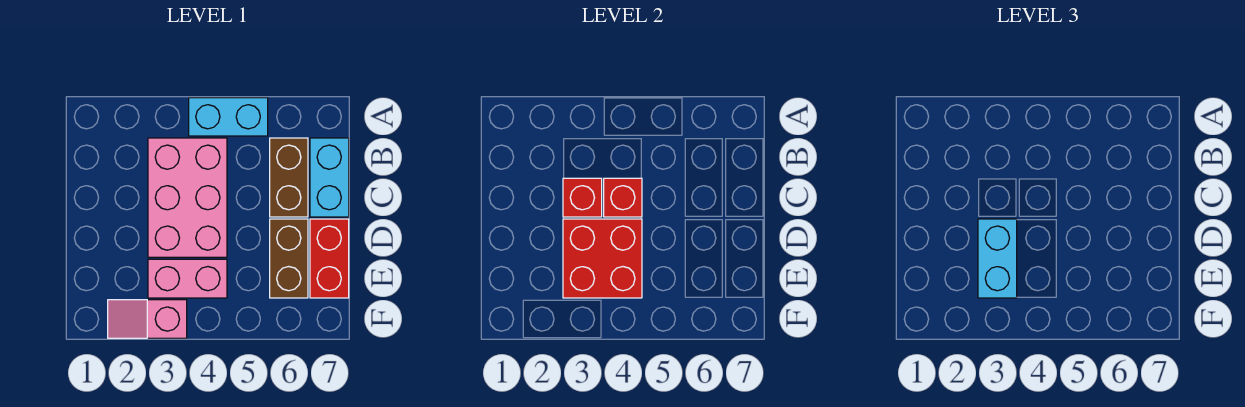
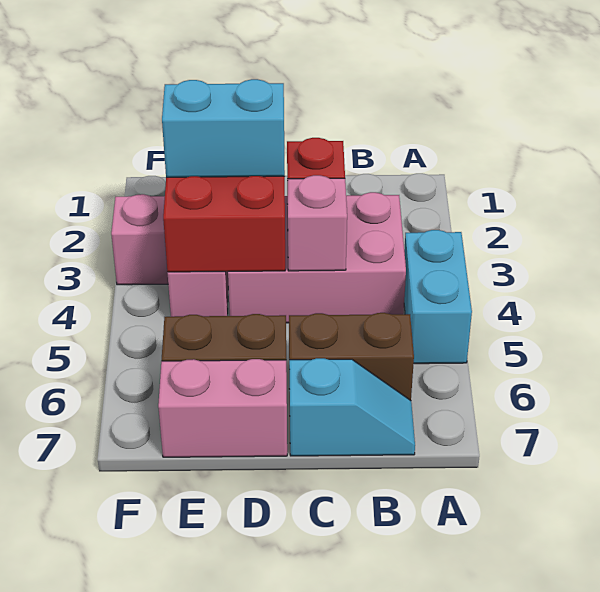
cyan 1x2 brick [310,138,349,217] -> cyan 1x2 slope [289,358,415,456]
red 1x1 brick [604,178,642,217] -> pink 1x1 brick [287,175,347,271]
red 1x2 brick [310,219,349,298] -> pink 1x2 brick [158,359,287,457]

